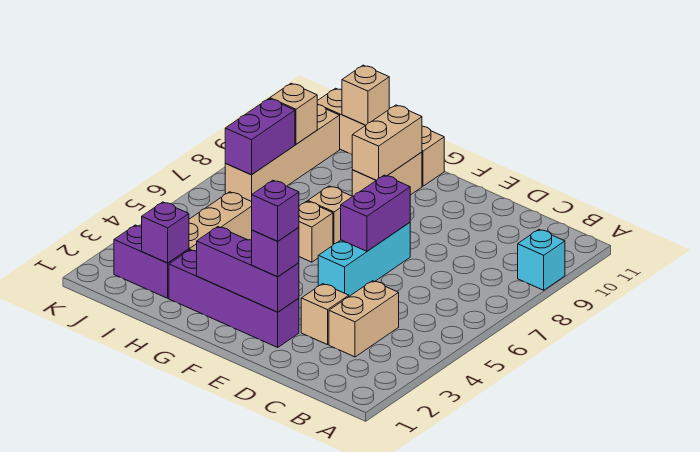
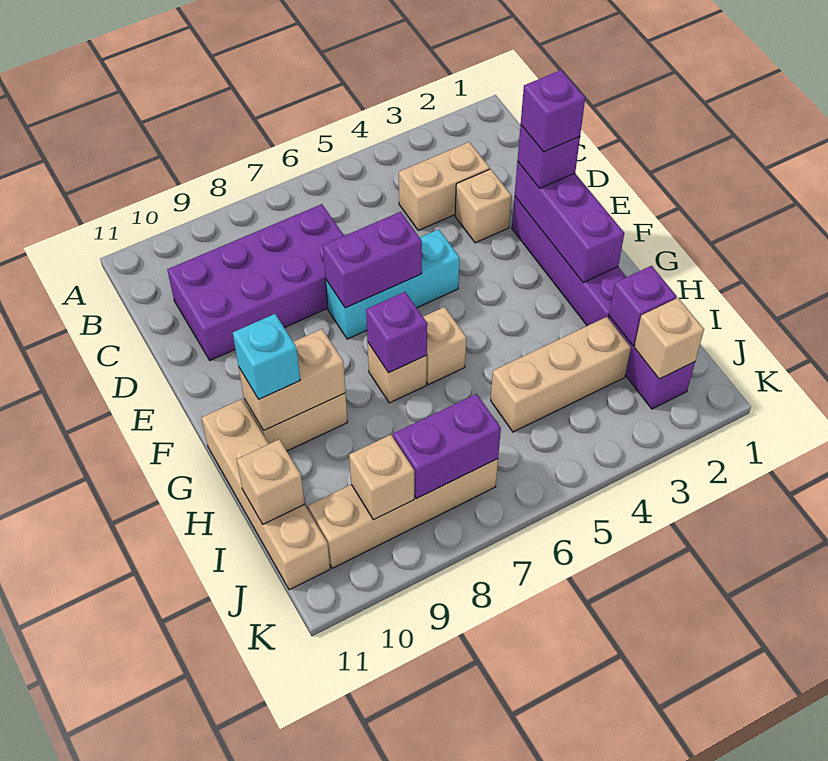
cyan 1x1 brick [518,229,565,290] -> cyan 1x1 brick moved to [233,314,300,399]
none -> purple 2x4 brick [167,204,344,360]
none -> purple 1x1 brick [366,292,427,373]
none -> tan 1x1 brick [634,298,704,379]

